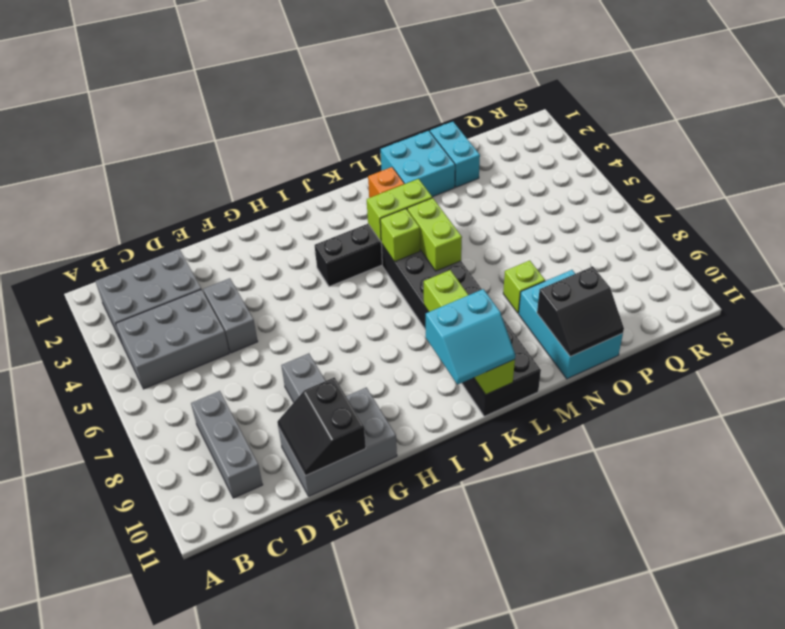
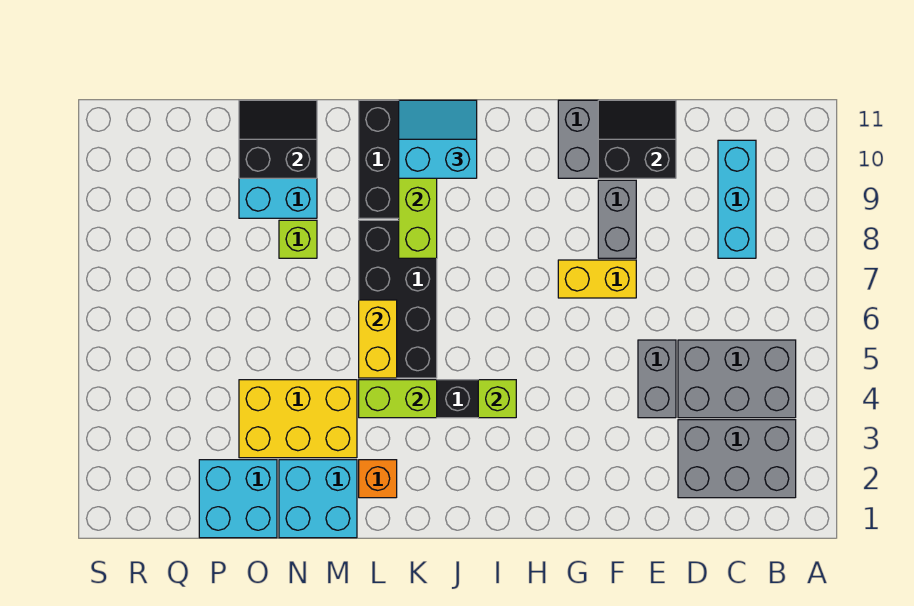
grey 1x3 brick [191,391,263,498] -> cyan 1x3 brick [718,140,756,258]
black 2x2 slope [277,377,366,476] -> black 2x2 slope turned to [598,100,676,178]
none -> yellow 1x2 brick [558,260,636,298]
lime 1x1 brick [380,209,420,262] -> lime 1x1 brick moved to [478,380,516,418]
lime 1x2 brick [407,198,462,271] -> yellow 1x2 brick [359,300,397,378]
none -> yellow 2x3 brick [239,380,357,458]
cyan 1x2 brick [430,122,480,187] -> cyan 2x2 brick [199,460,277,538]

